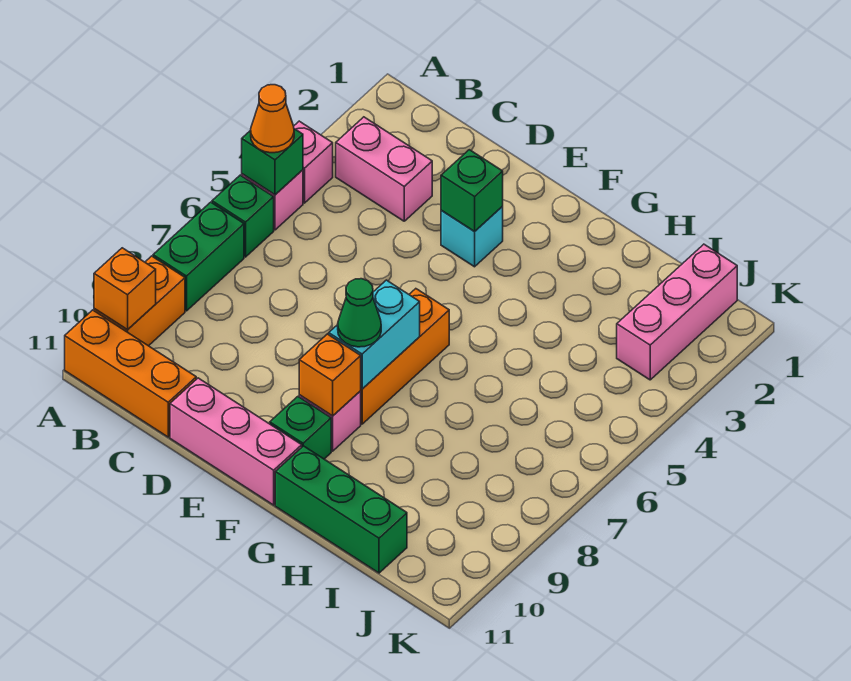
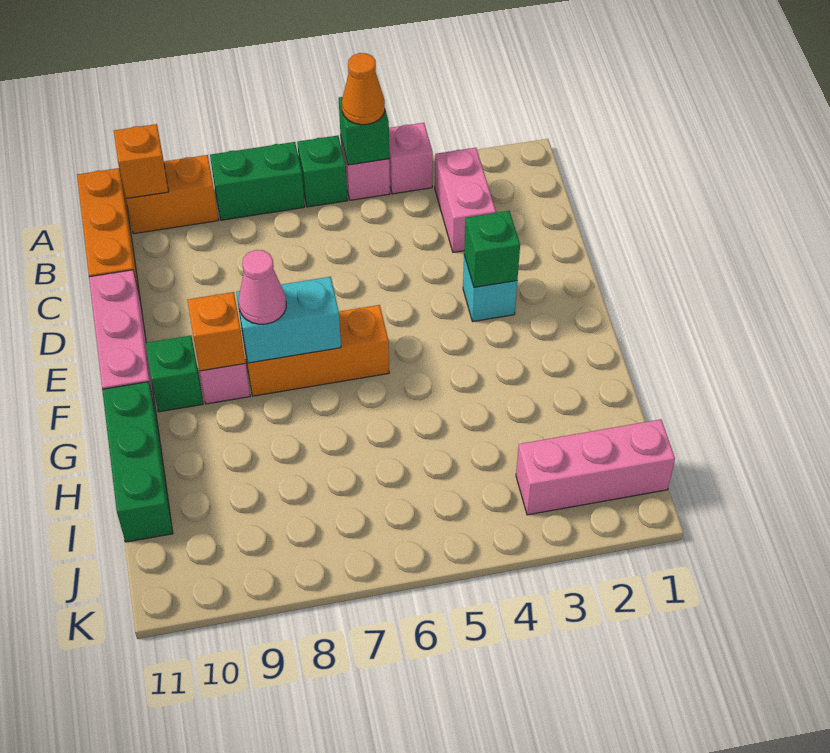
green 1x1 cone [338,279,381,347] -> pink 1x1 cone [239,250,286,324]

